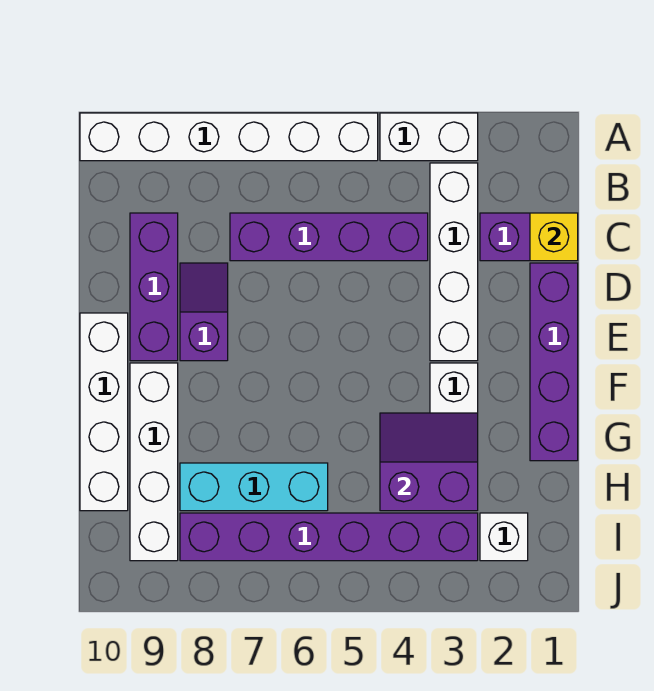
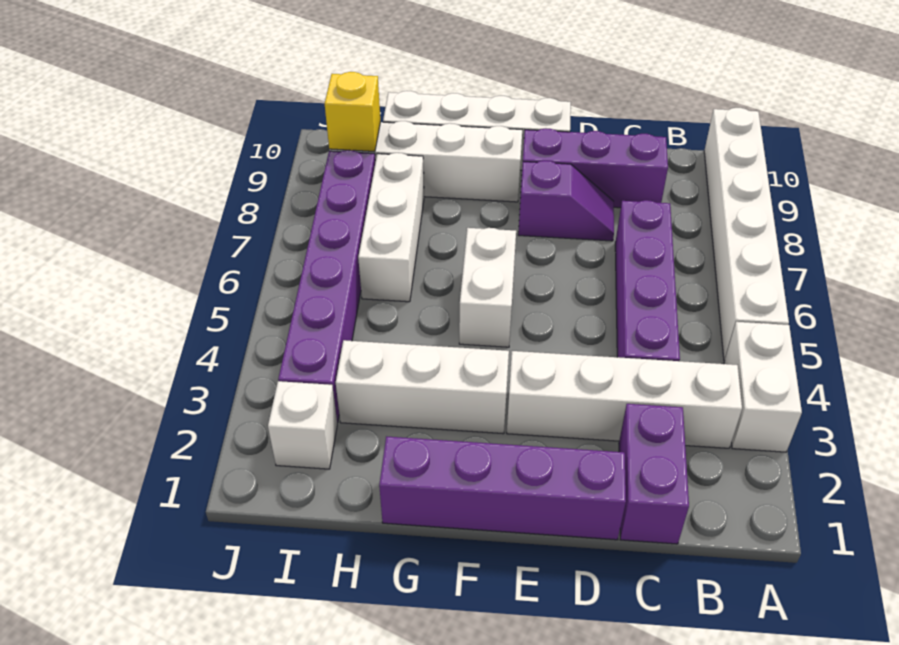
yellow 1x1 brick [530,213,578,261] -> yellow 1x1 brick moved to [325,72,380,151]
none -> white 1x2 brick [459,228,516,347]
purple 2x2 slope [380,413,478,511] -> none
cyan 1x3 brick [180,463,328,511] -> white 1x3 brick [358,153,424,302]

